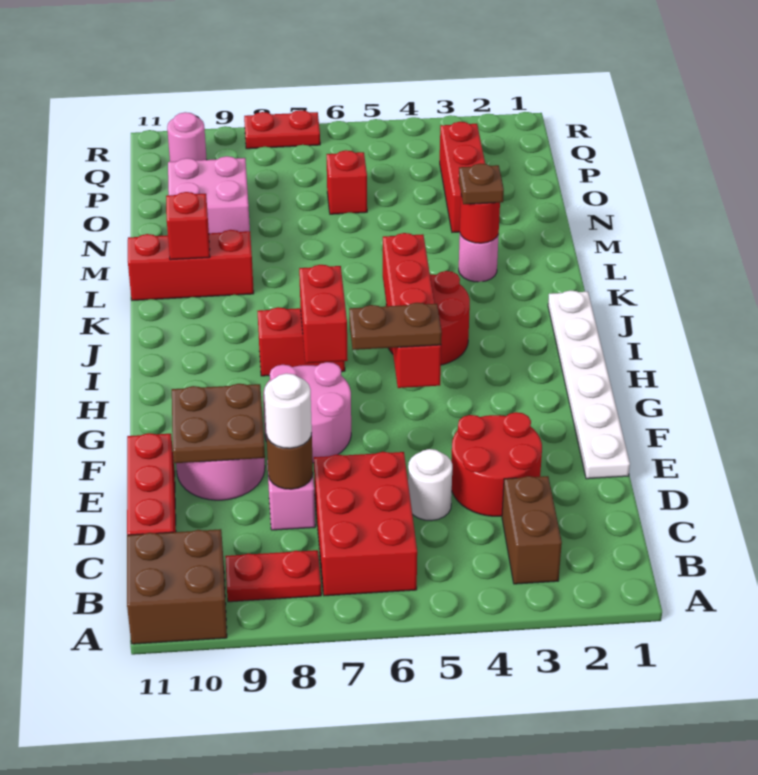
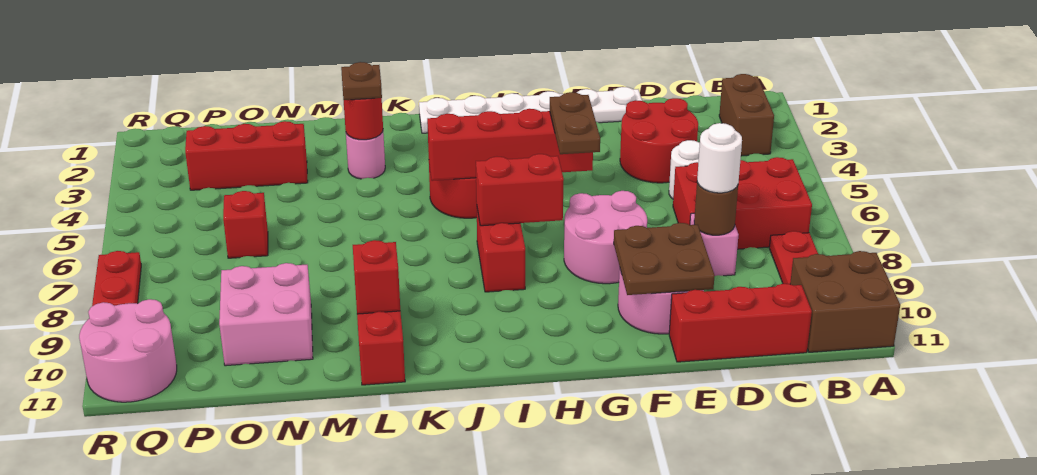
brown 1x2 brick [502,476,562,584] -> brown 1x2 brick turned to [719,74,774,156]
pink 1x1 round brick [167,112,207,162] -> pink 2x2 round brick [79,299,177,402]

